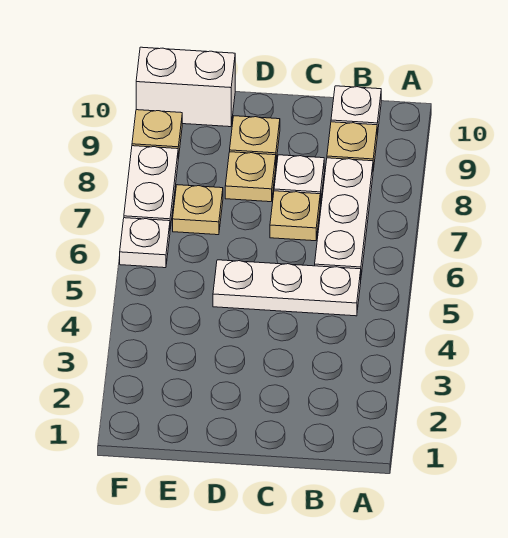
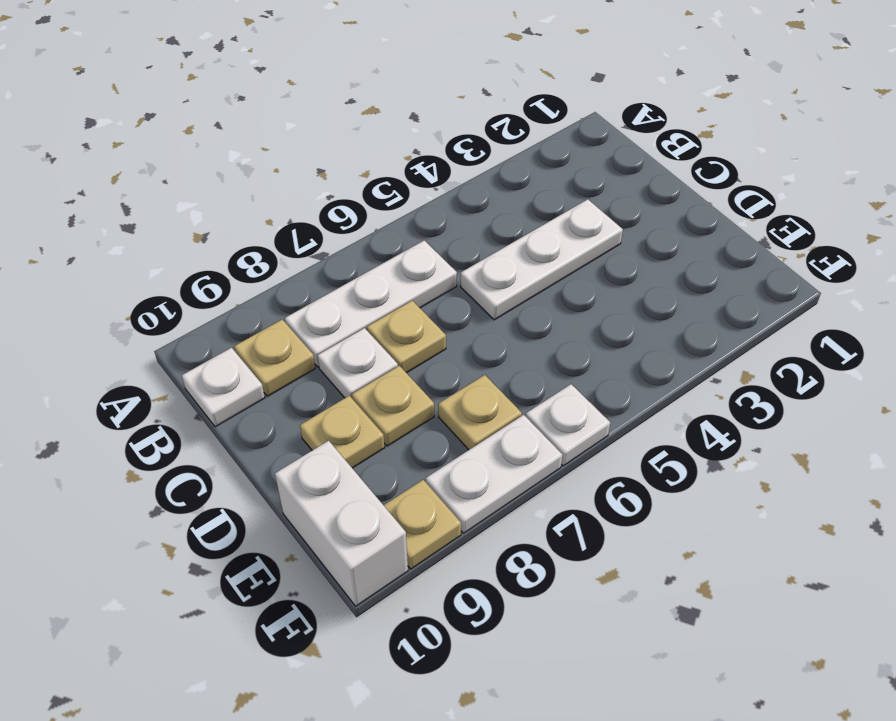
white 1x3 plate [213,260,361,316] -> white 1x3 plate turned to [461,199,623,320]

